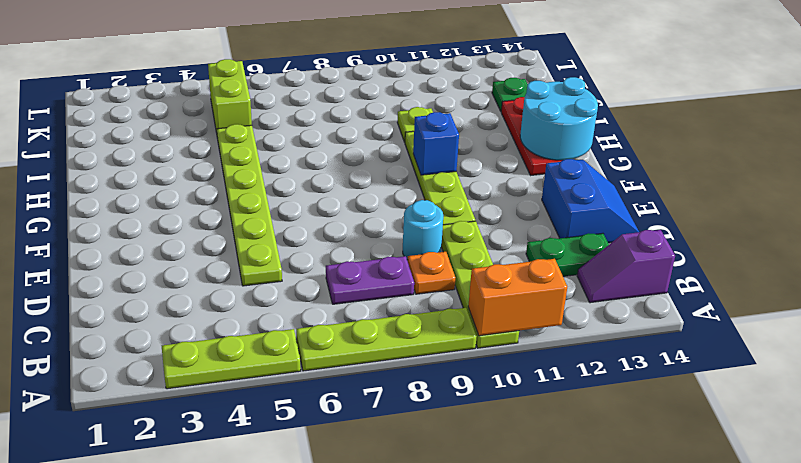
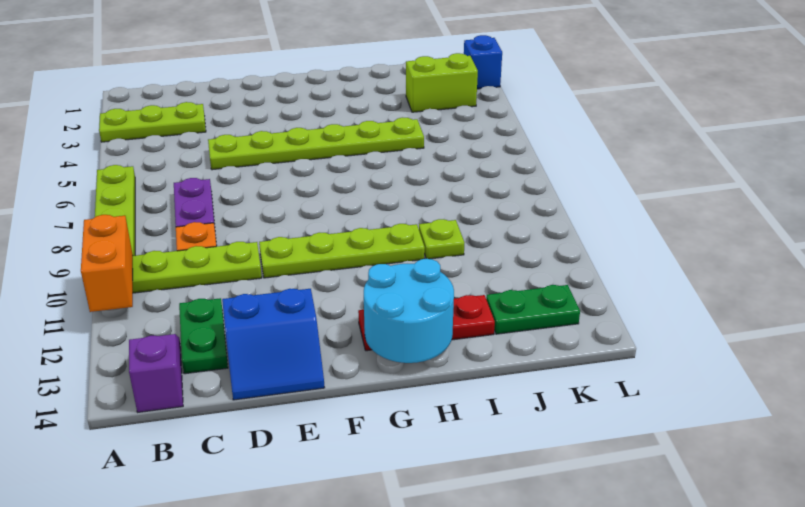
lime 1x3 plate [162,329,301,389] -> lime 1x3 plate turned to [99,102,206,142]
cyan 1x1 round brick [403,200,443,260] -> none
blue 1x1 brick [413,112,459,175] -> blue 1x1 brick moved to [464,35,502,89]
lime 1x2 brick [208,59,252,133] -> lime 1x2 brick moved to [406,53,478,112]
green 1x1 plate [492,78,527,111] -> green 1x2 plate [486,285,580,334]

